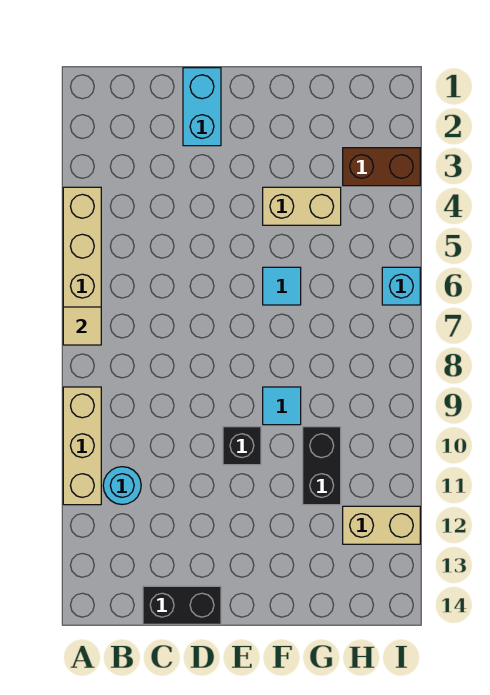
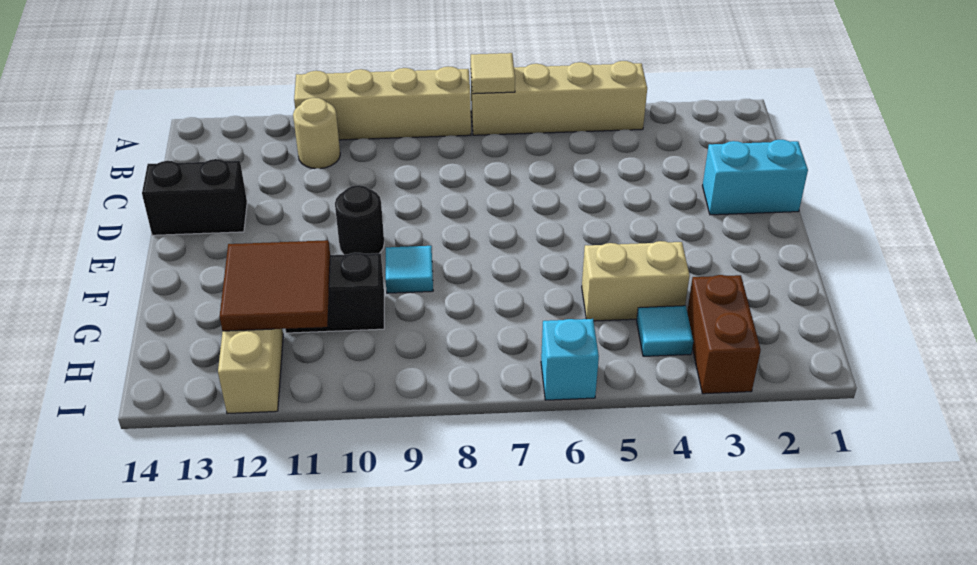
tan 1x3 brick [63,387,101,505] -> tan 1x4 brick [294,67,471,140]
cyan 1x1 round brick [103,467,141,505] -> tan 1x1 round brick [293,98,340,169]
black 1x2 brick [143,586,221,624] -> black 1x2 brick turned to [142,159,247,235]
black 1x1 brick [223,427,261,465] -> black 1x1 round brick [335,185,384,255]
tan 1x2 brick [263,187,341,225] -> tan 1x2 brick turned to [582,241,690,321]
cyan 1x1 tile [263,267,301,305] -> cyan 1x1 tile moved to [637,306,693,356]
none -> brown 2x2 tile [220,240,330,331]

